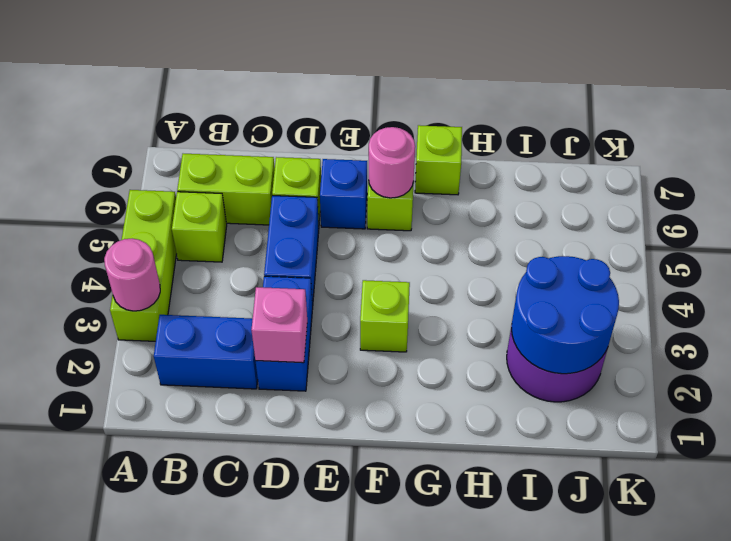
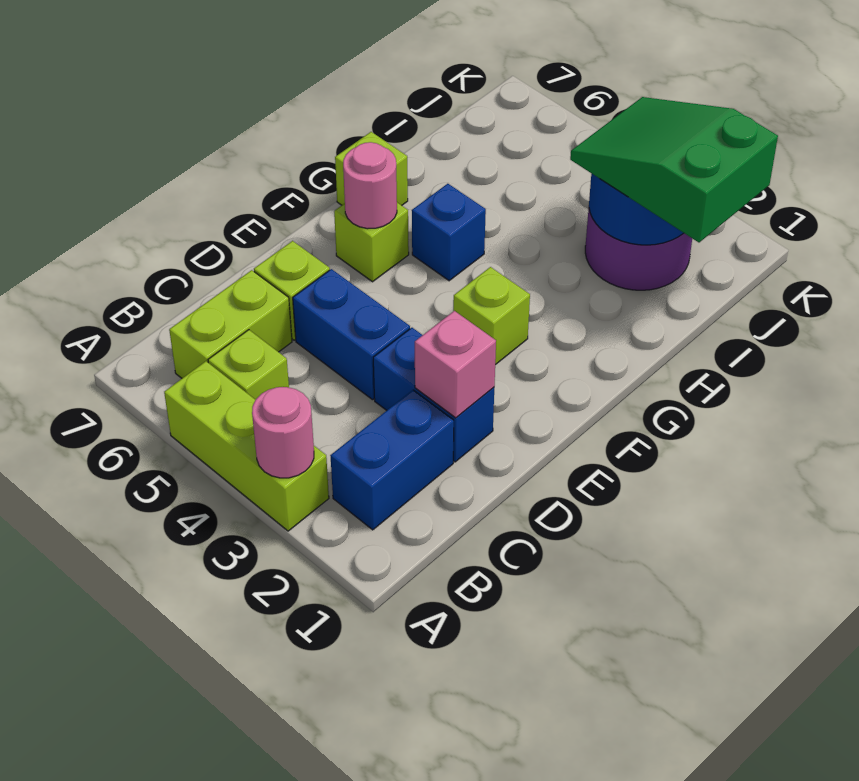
blue 1x1 brick [320,159,367,229] -> blue 1x1 brick moved to [412,184,486,281]
none -> green 2x3 slope [570,97,778,242]

